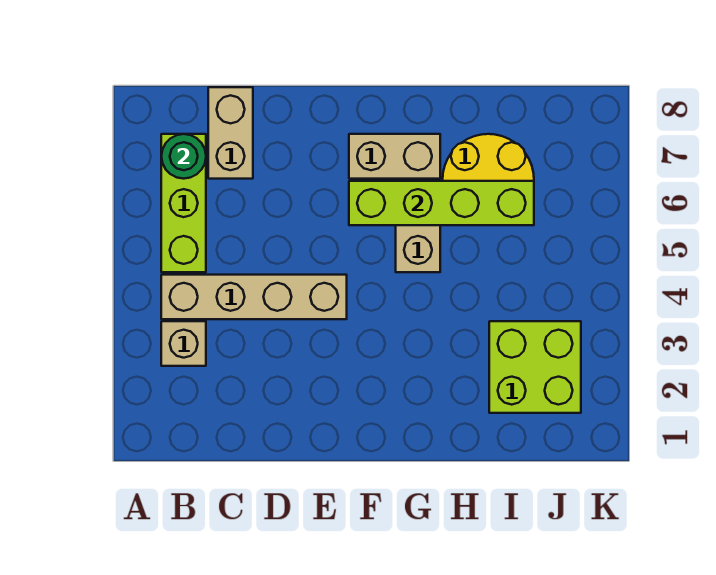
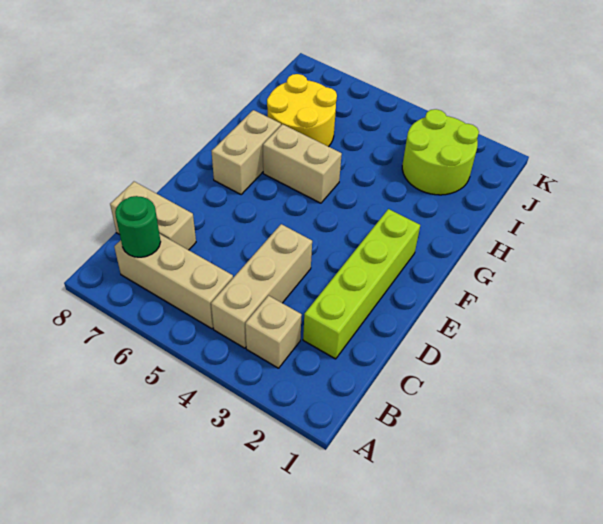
tan 1x4 brick [161,275,347,319] -> tan 1x3 brick [211,224,312,348]
lime 1x3 brick [161,134,206,272] -> tan 1x3 brick [114,234,233,329]
lime 1x4 brick [349,181,534,225] -> lime 1x4 brick moved to [303,209,420,359]
lime 2x2 brick [489,321,581,413] -> lime 2x2 round brick [402,109,479,195]

